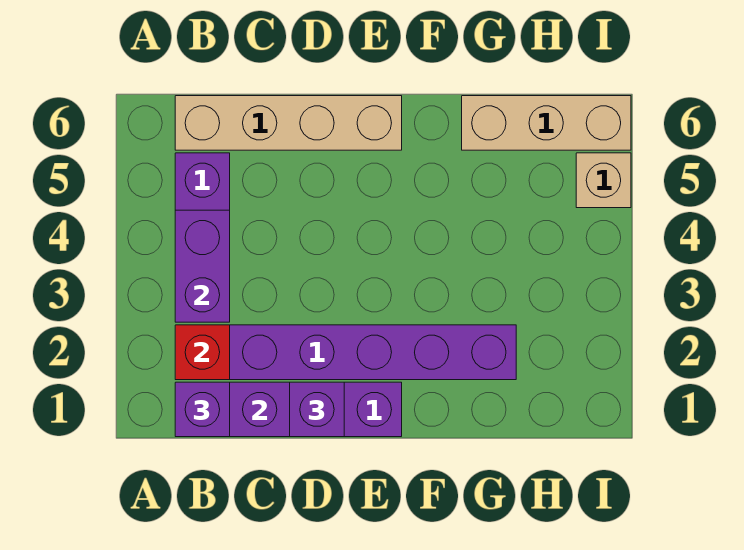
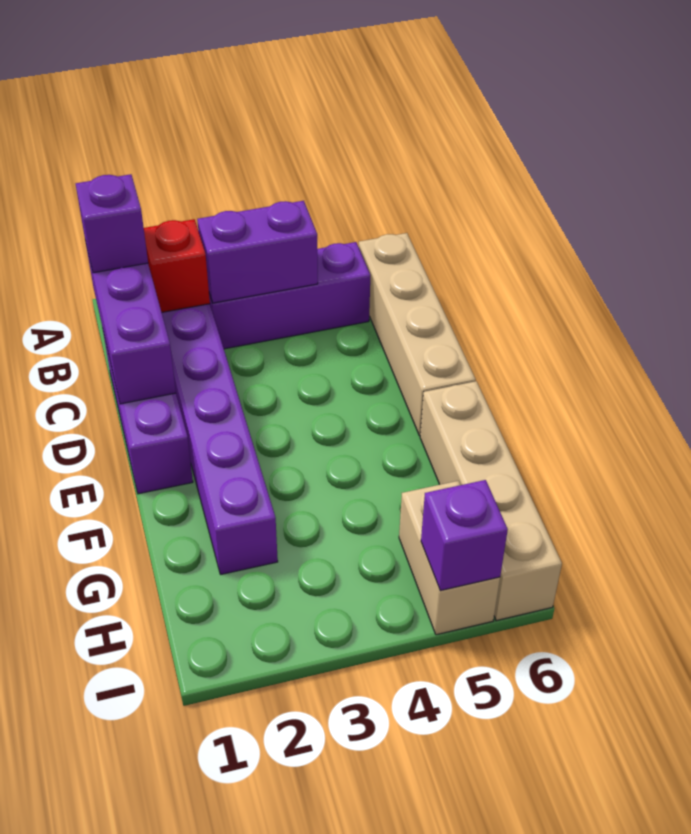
purple 1x1 brick [290,382,344,437] -> purple 1x1 brick moved to [421,480,508,591]
tan 1x3 brick [462,96,631,150] -> tan 1x4 brick [420,381,562,621]
tan 1x1 brick [576,153,631,208] -> tan 1x2 brick [399,481,500,635]

